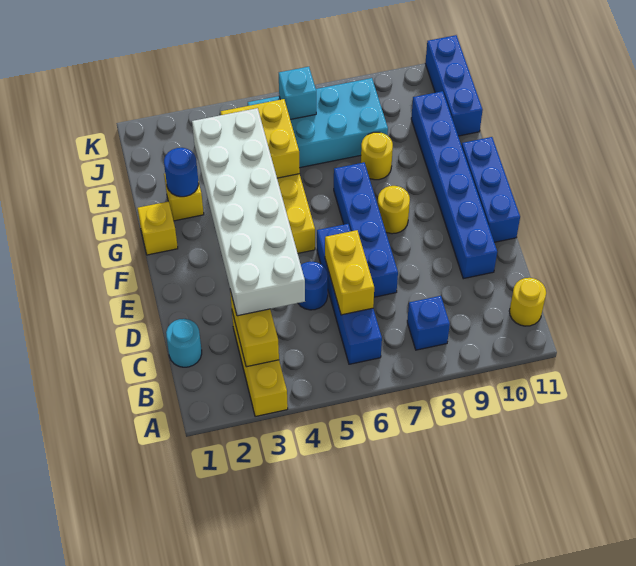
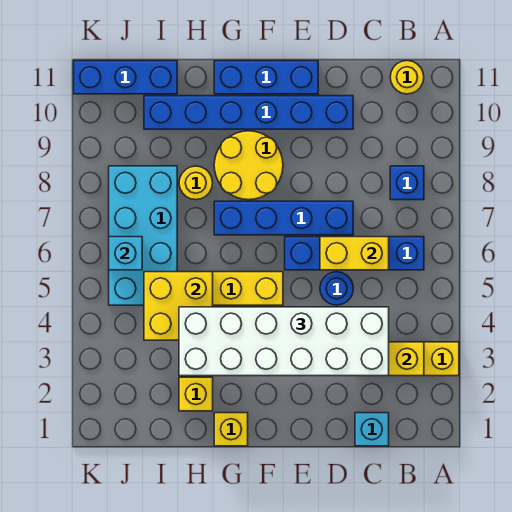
cyan 1x1 round brick [166,319,202,367] -> cyan 1x1 brick [355,413,389,446]
yellow 1x1 round brick [378,186,410,234] -> yellow 2x2 round brick [214,131,283,200]
blue 1x1 round brick [164,148,199,197] -> none

